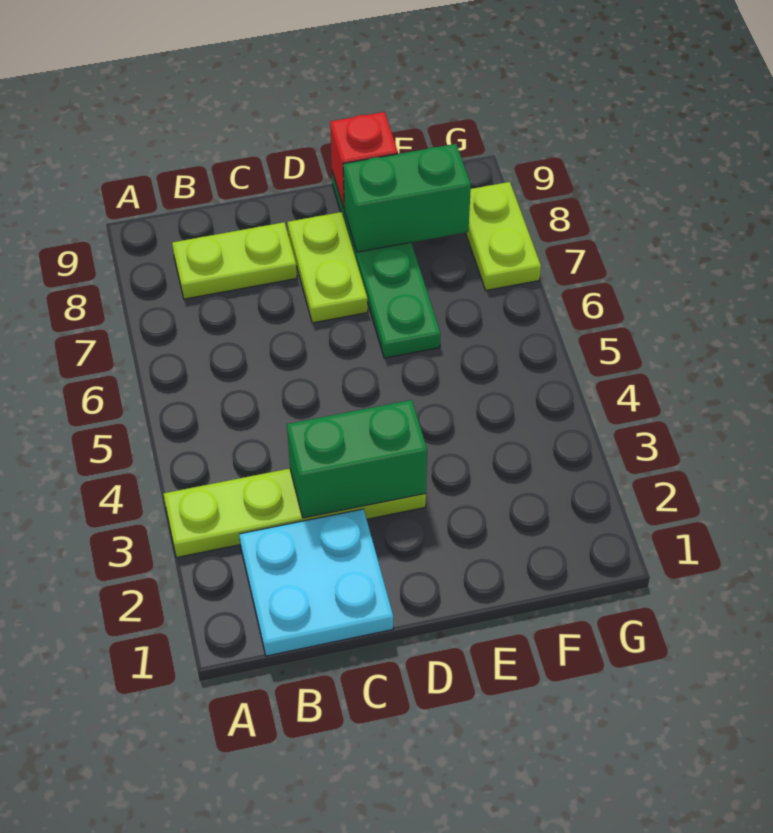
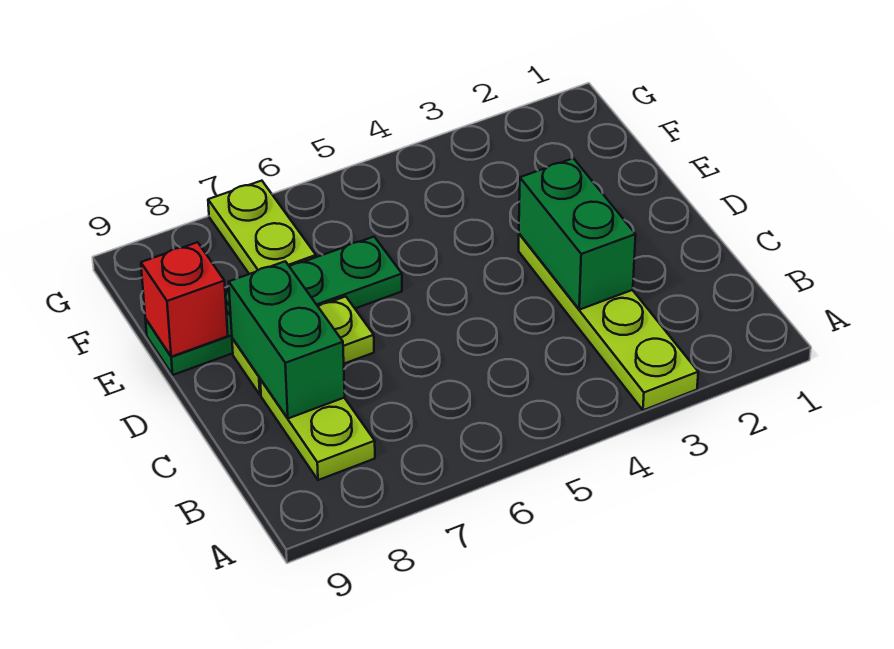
cyan 2x2 plate [239,509,393,656] -> none
green 1x2 brick [343,144,471,252] -> green 1x2 brick moved to [229,261,345,418]
lime 1x2 plate [466,182,541,290] -> lime 1x2 plate turned to [208,181,316,274]

